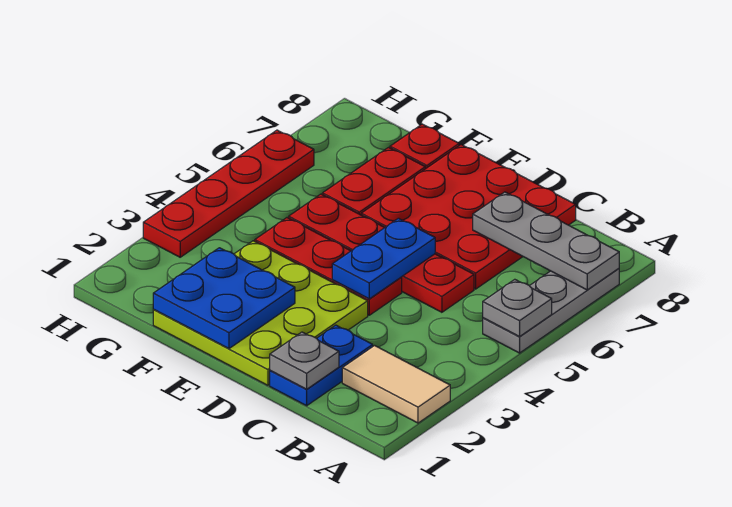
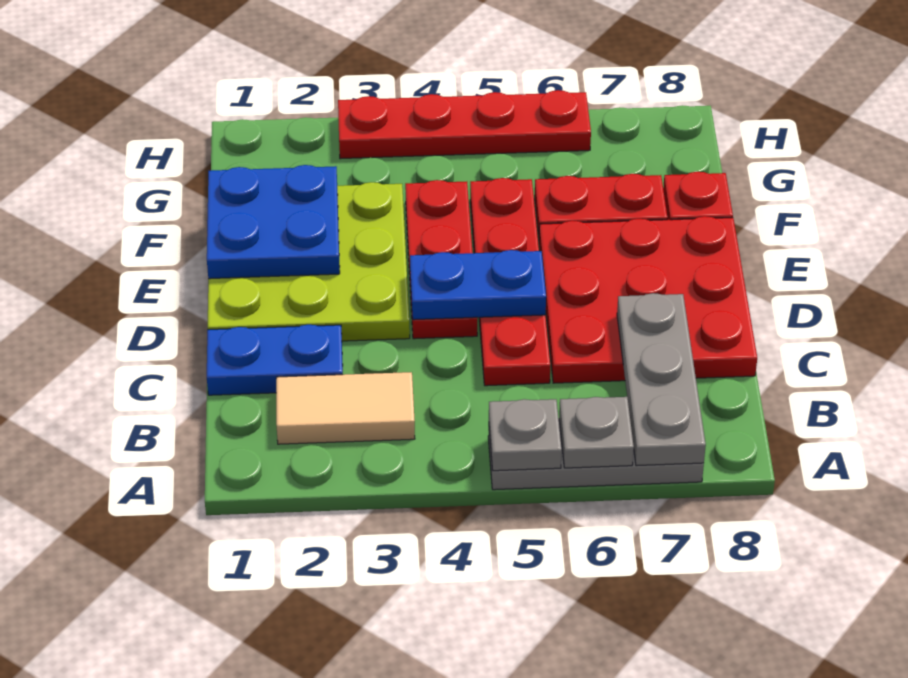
tan 1x2 tile [342,346,450,423] -> tan 1x2 tile turned to [276,372,415,444]
grey 1x1 plate [270,332,339,389] -> grey 1x1 plate moved to [559,397,634,468]

